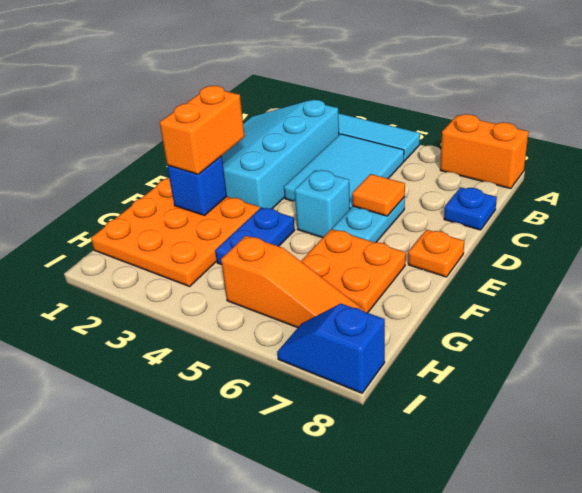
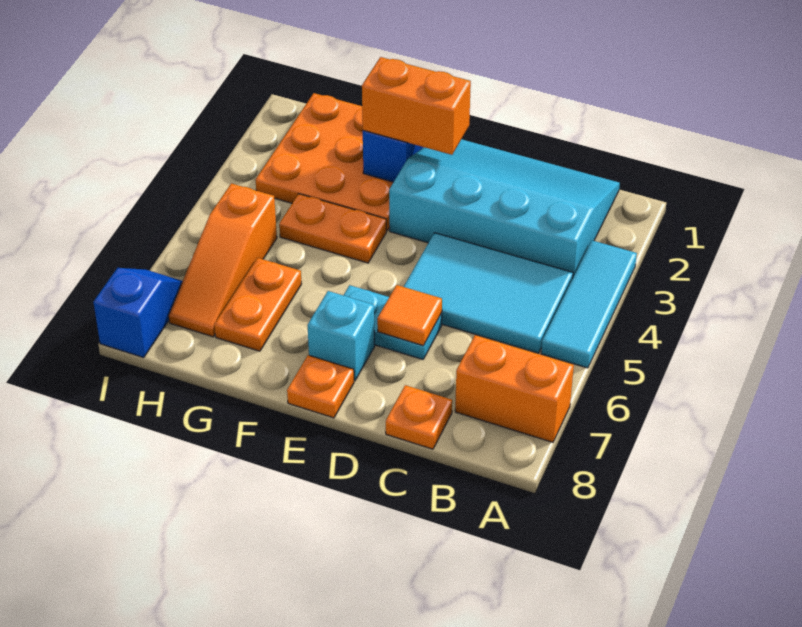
orange 1x2 brick [440,114,529,189] -> orange 1x2 brick turned to [455,335,574,442]
blue 1x1 plate [444,187,497,230] -> orange 1x1 plate [386,385,452,449]
cyan 1x1 brick [295,170,350,238] -> cyan 1x1 brick moved to [308,291,375,381]
blue 1x2 plate [215,207,295,265] -> orange 1x2 plate [279,194,386,263]
orange 2x2 plate [301,229,406,313] -> orange 1x2 plate [214,258,301,351]

